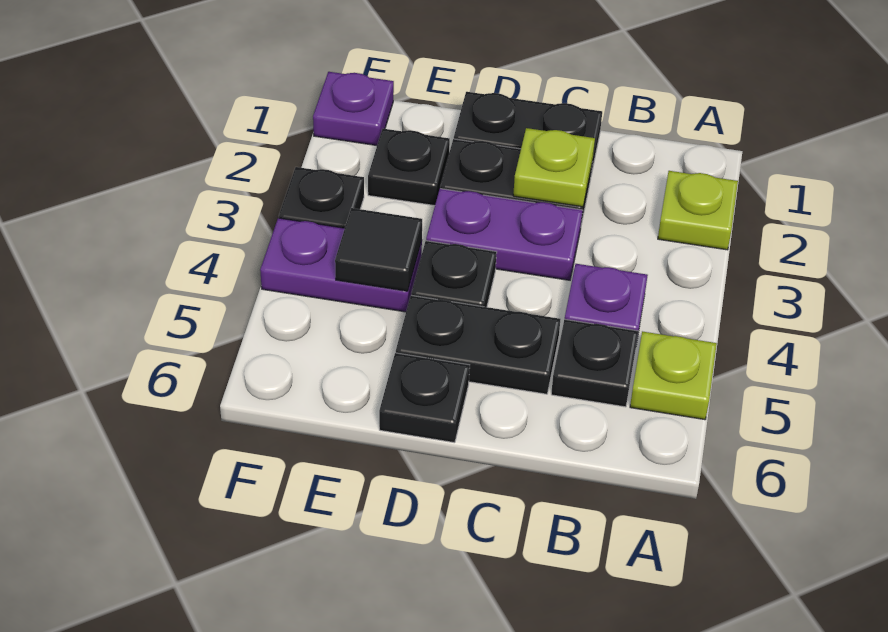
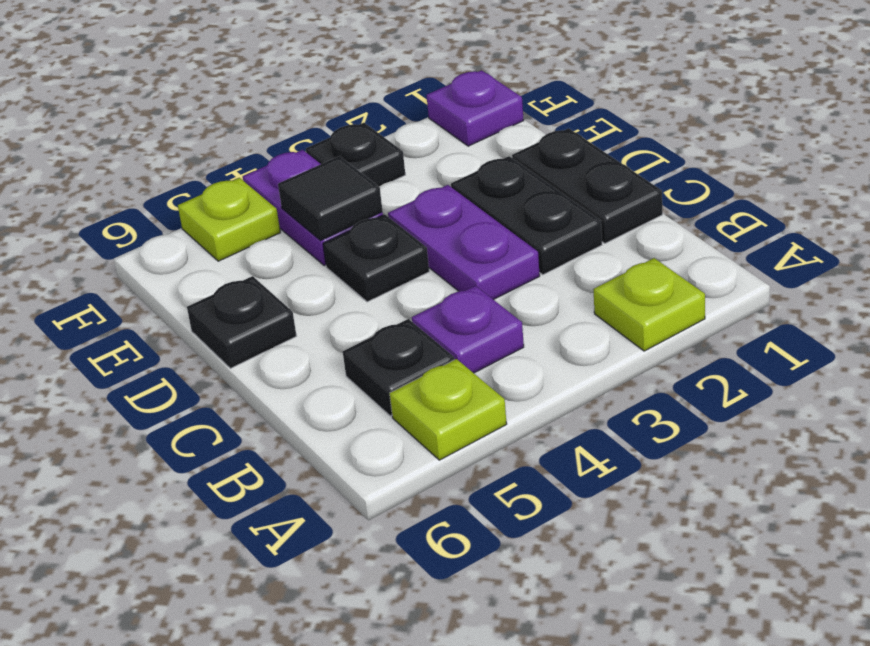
lime 1x1 plate [513,128,595,207] -> lime 1x1 plate moved to [178,178,280,261]
black 1x2 plate [396,295,560,394] -> none
black 1x1 plate [368,129,450,206] -> none

